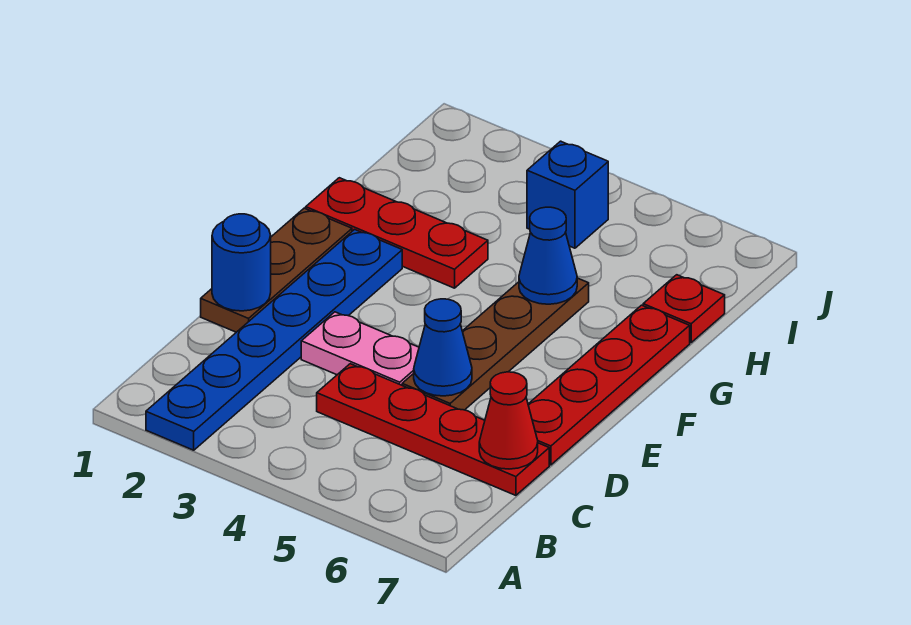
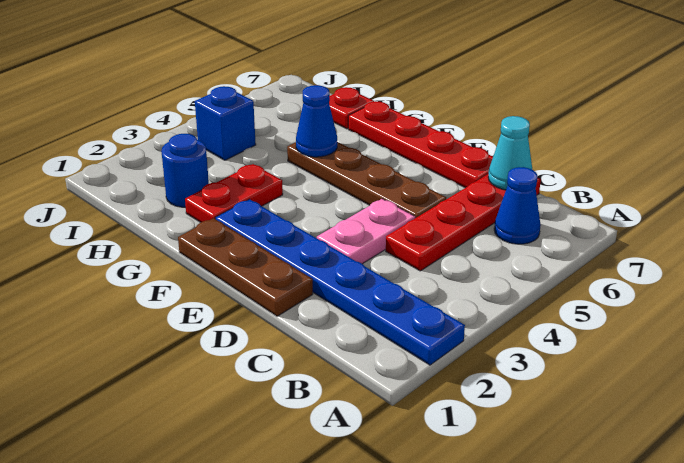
red 1x1 cone [479,372,538,469] -> cyan 1x1 cone [488,116,532,190]
blue 1x1 round brick [212,214,271,311] -> blue 1x1 round brick moved to [161,134,209,207]
blue 1x1 cone [414,299,472,396] -> blue 1x1 cone moved to [494,167,541,244]
red 1x3 plate [306,178,488,288] -> red 1x2 plate [185,164,283,222]

